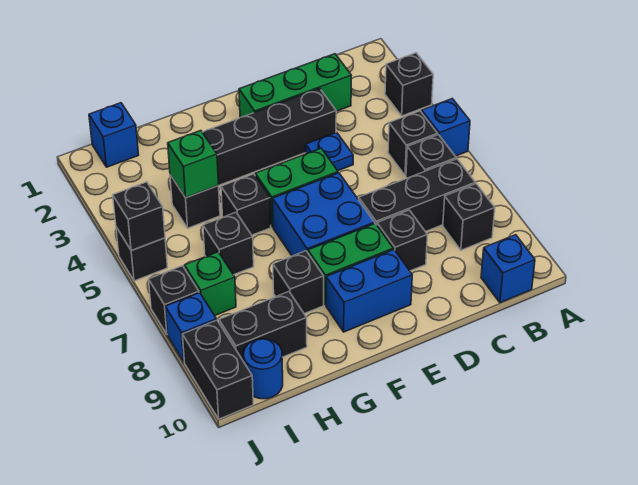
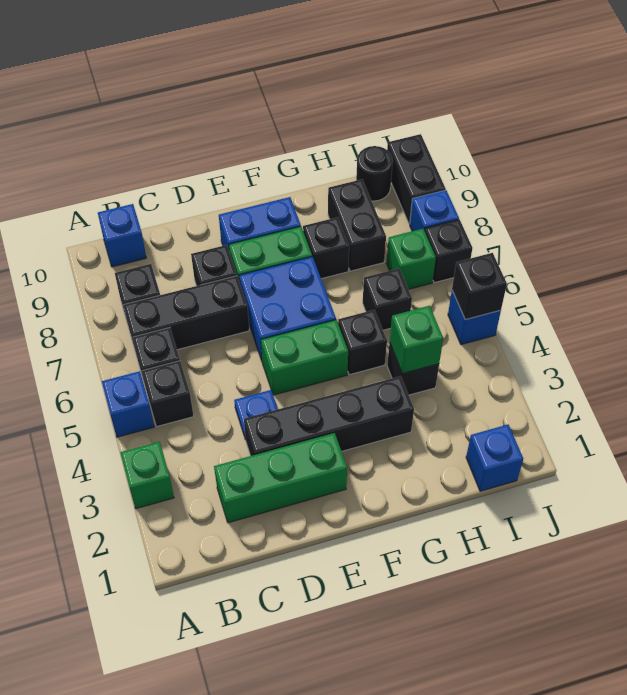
black 1x1 brick [385,53,433,116] -> green 1x1 brick [120,441,174,509]
black 1x2 brick [219,292,307,361] -> black 1x2 brick turned to [328,179,386,271]
blue 1x1 round brick [244,339,283,399] -> black 1x1 round brick [356,146,393,201]
black 1x1 brick [116,227,168,281] -> blue 1x1 brick [448,291,501,345]

